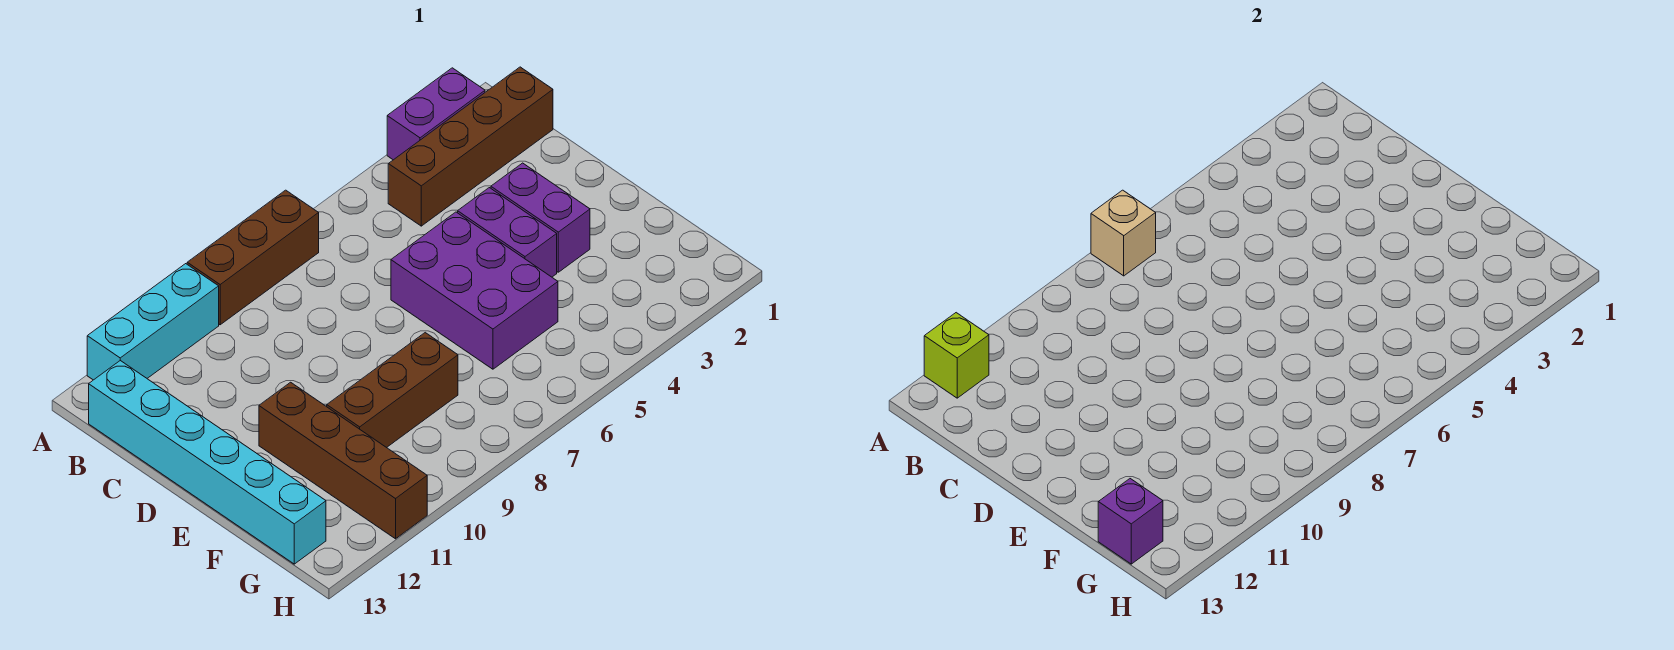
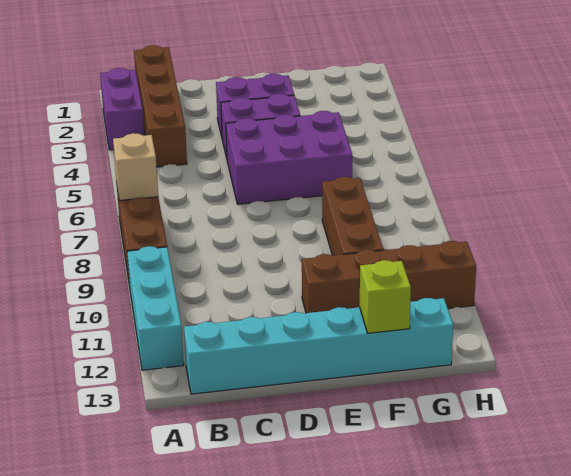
lime 1x1 brick [924,313,989,398] -> lime 1x1 brick moved to [360,260,411,333]
purple 1x1 brick [1098,479,1163,564] -> none

